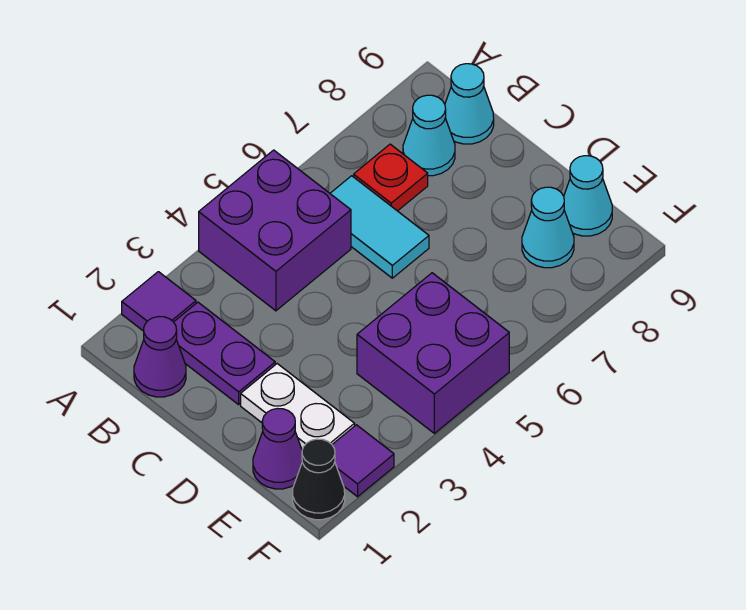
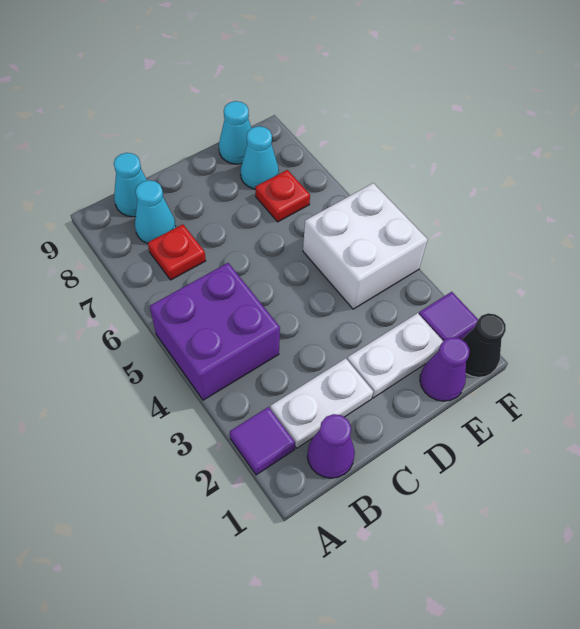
purple 1x2 plate [174,302,275,405] -> white 1x2 plate [270,358,373,448]
cyan 1x2 tile [330,176,429,278] -> none
purple 2x2 brick [357,273,509,433] -> white 2x2 brick [303,183,428,309]
none -> red 1x1 plate [255,170,310,222]

